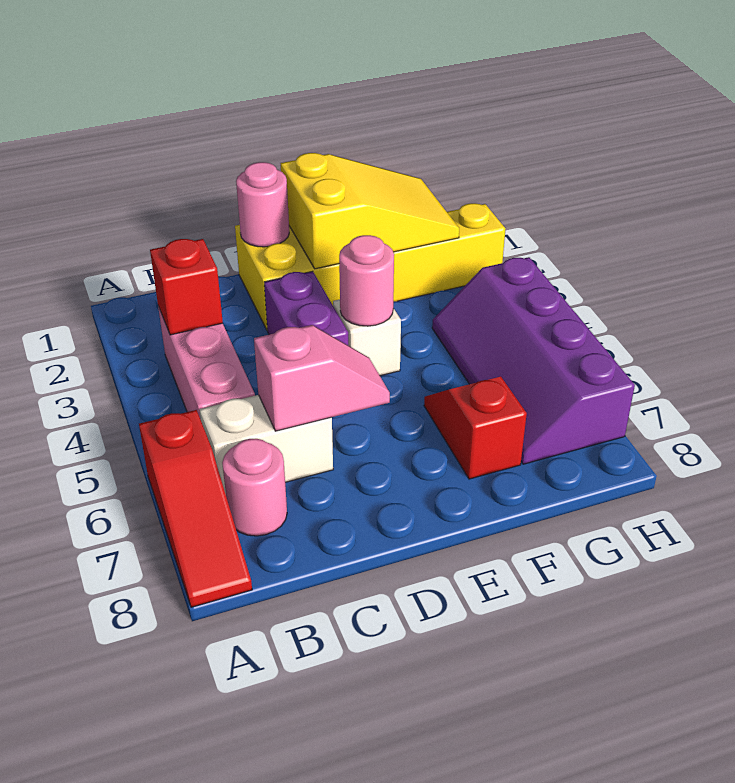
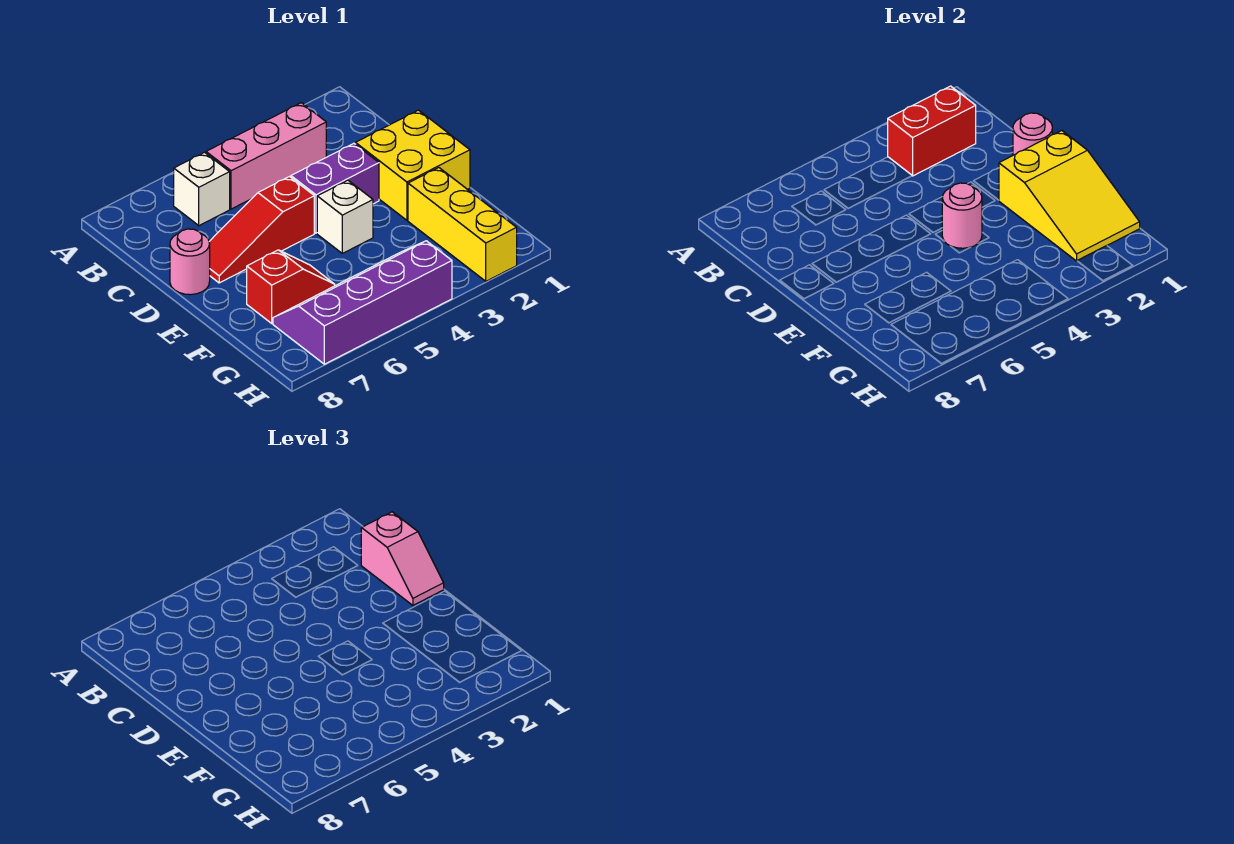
red 1x3 slope [139,410,252,607] -> red 1x3 slope moved to [209,177,314,283]
red 1x1 brick [150,239,223,335] -> red 1x2 brick [888,86,976,176]
white 1x2 brick [199,395,333,494] -> white 1x1 brick [174,152,230,226]
pink 1x1 round brick [222,439,287,536] -> pink 1x1 round brick moved to [170,229,210,295]
pink 1x2 slope [254,325,390,431] -> pink 1x2 slope moved to [361,512,444,605]

